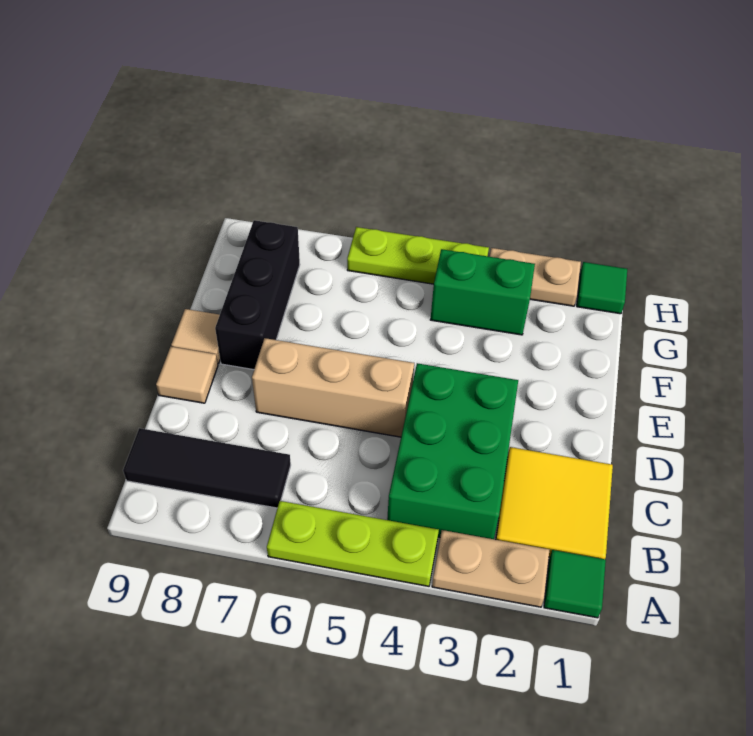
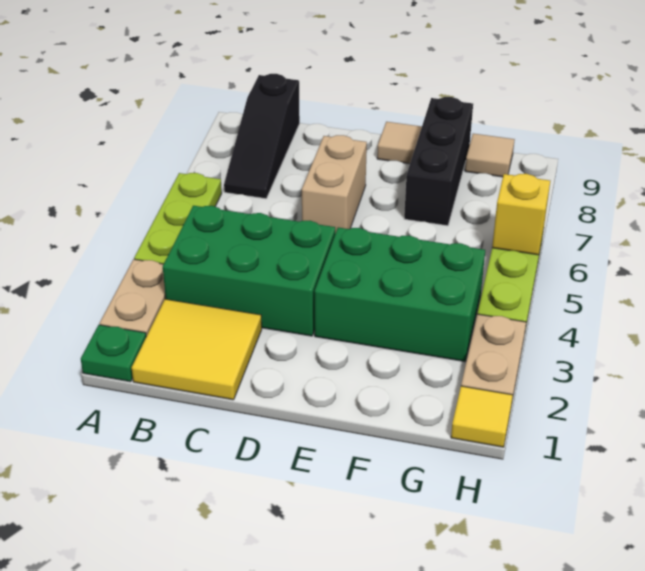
green 1x1 tile [544,550,606,618] -> green 1x1 plate [81,325,146,382]
black 1x3 tile [123,428,291,508] -> black 1x3 slope [224,74,300,199]
tan 1x3 brick [252,338,414,437] -> tan 1x2 brick [302,135,367,233]
tan 1x1 tile [156,347,218,403] -> tan 1x1 tile moved to [465,134,515,177]
black 1x3 brick [215,220,300,370] -> black 1x3 brick turned to [404,97,473,226]
green 1x2 brick [430,249,535,335] -> green 2x3 brick [315,227,485,361]
green 1x1 tile [577,262,627,314] -> yellow 1x1 tile [451,386,513,447]
none -> yellow 1x1 brick [492,174,550,255]

